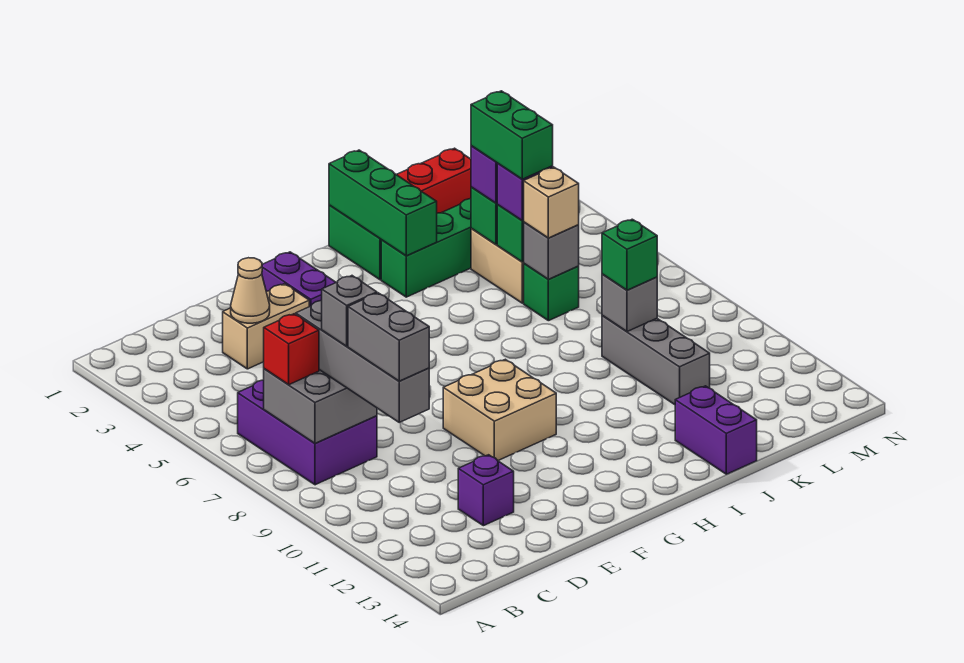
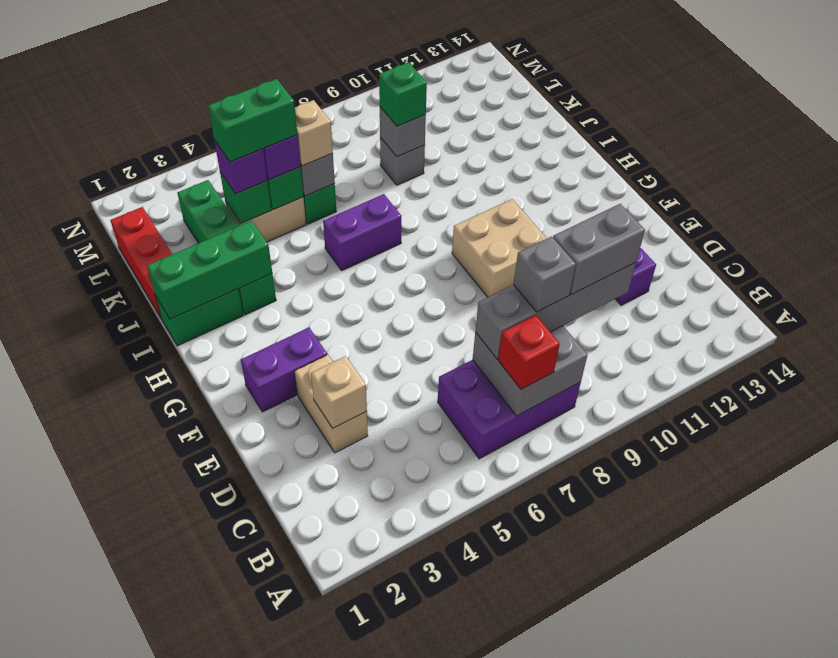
tan 1x1 cone [231,258,270,323] -> tan 1x1 brick [311,356,367,428]
purple 1x2 brick [675,386,757,474] -> purple 1x2 brick moved to [323,194,401,270]
grey 1x3 brick [602,316,710,405] -> grey 1x1 brick [380,137,425,185]

